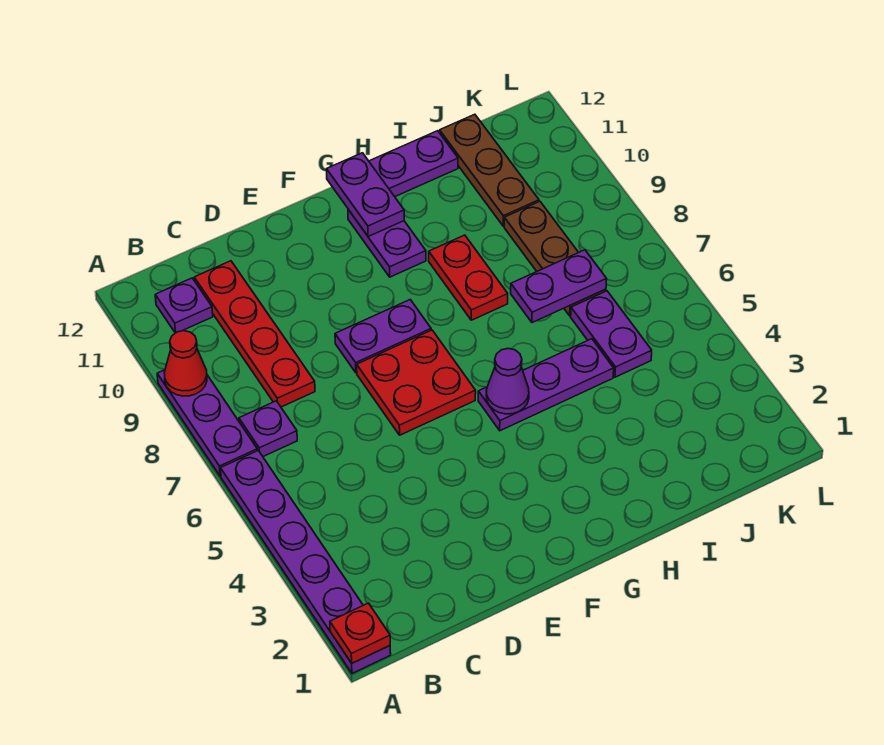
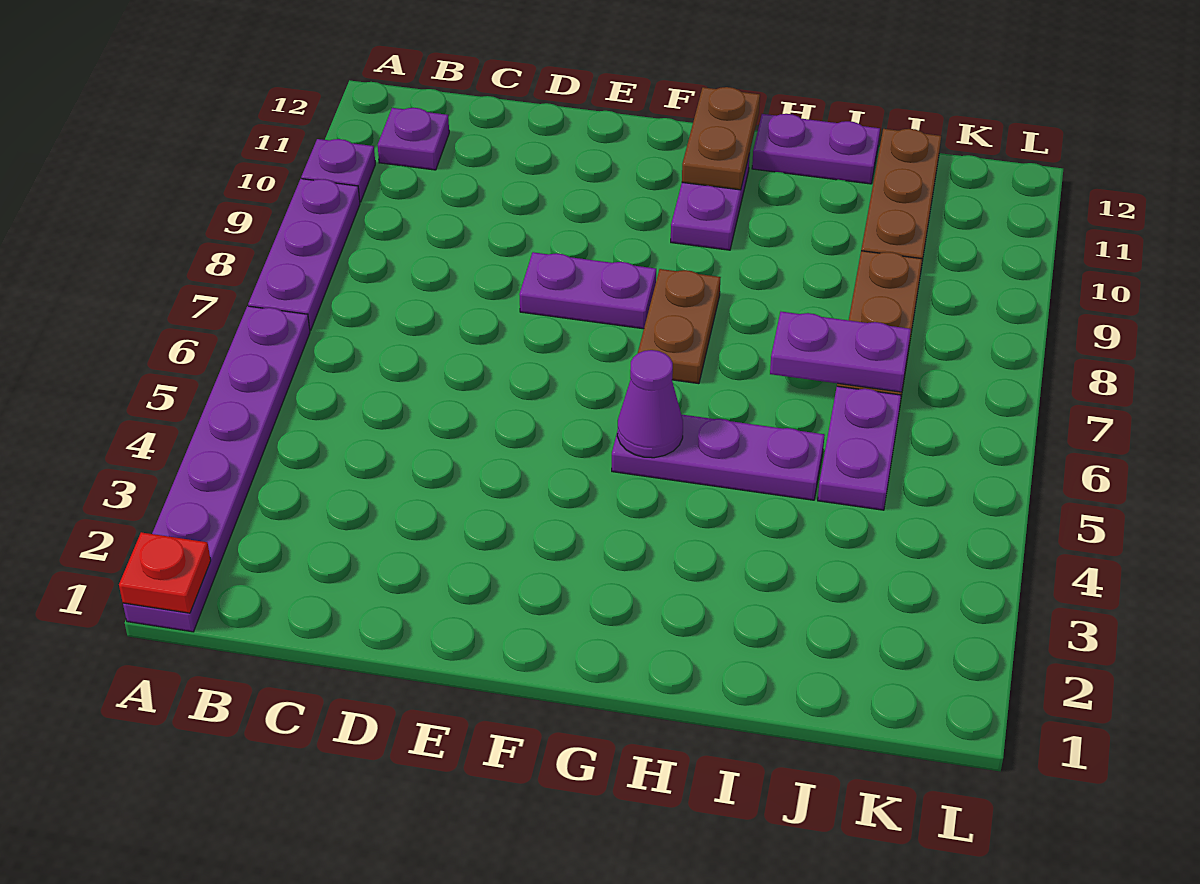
red 1x1 cone [164,331,207,396] -> none
purple 1x1 plate [239,401,297,456] -> purple 1x1 plate moved to [301,139,375,202]
red 1x4 plate [194,261,315,407] -> none
red 2x2 plate [357,330,476,435] -> none
none -> brown 1x2 plate [638,269,721,384]
purple 1x2 plate [327,153,404,237] -> brown 1x2 plate [682,87,760,190]
red 1x2 plate [429,235,508,320] -> none

